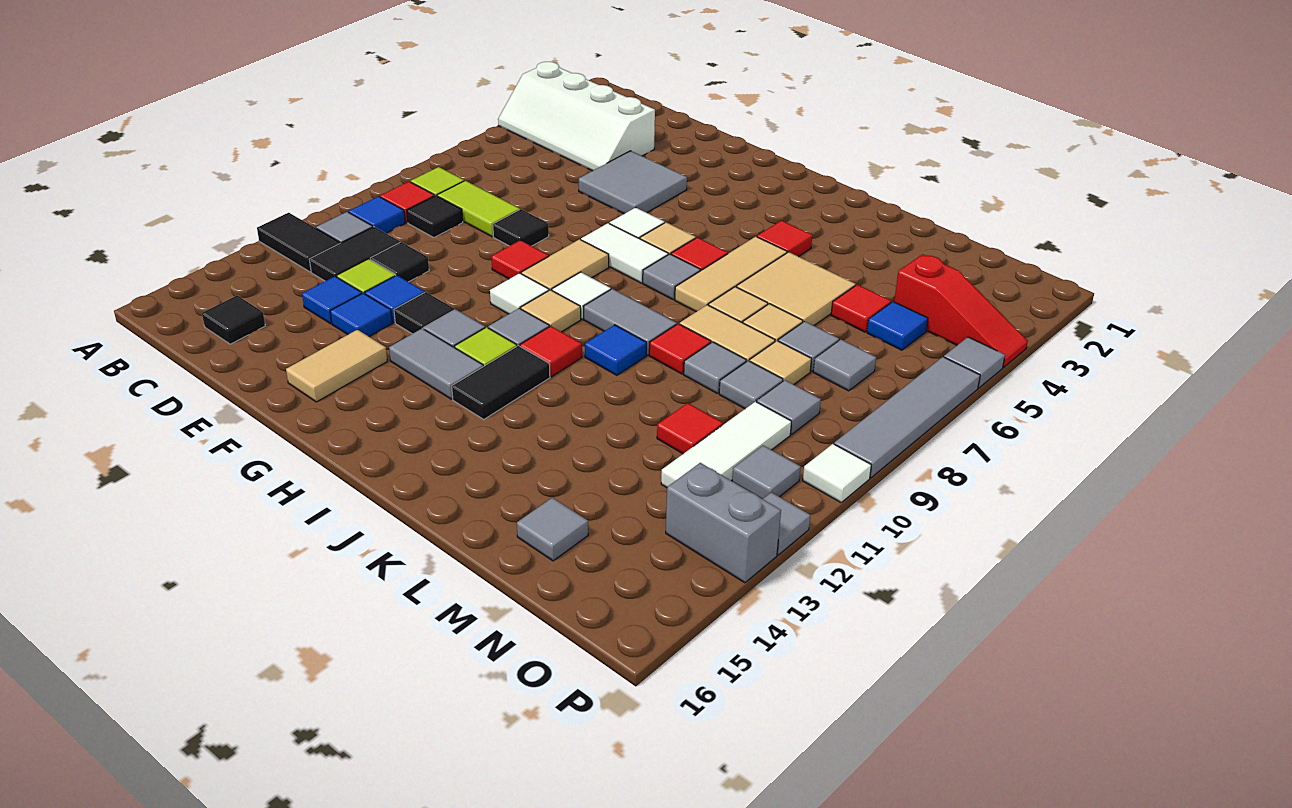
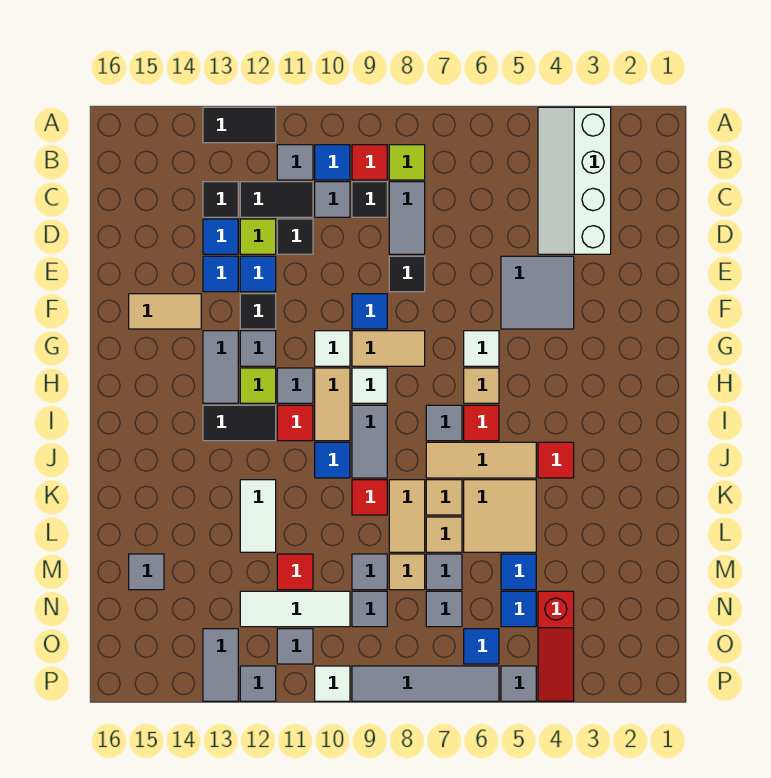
black 1x2 tile [257,213,340,272] -> black 1x2 tile turned to [203,107,276,143]
lime 1x2 tile [437,181,520,237] -> grey 1x2 tile [389,182,425,254]
black 1x1 tile [202,296,265,344] -> black 1x1 tile moved to [203,182,238,217]
red 1x1 tile [491,240,549,279] -> blue 1x1 tile [352,294,387,329]
white 1x2 tile [581,223,668,283] -> white 1x2 tile moved to [240,480,276,552]
tan 1x1 tile [521,290,581,332] -> tan 1x2 tile [315,368,350,441]
grey 1x1 tile [684,342,746,393] -> grey 1x1 tile moved to [315,182,350,217]
red 1x1 tile [831,285,891,332] -> blue 1x1 tile [501,554,536,590]
none -> blue 1x1 tile [464,629,499,664]
grey 1x2 brick [666,463,781,583] -> grey 1x2 tile [203,629,238,701]

